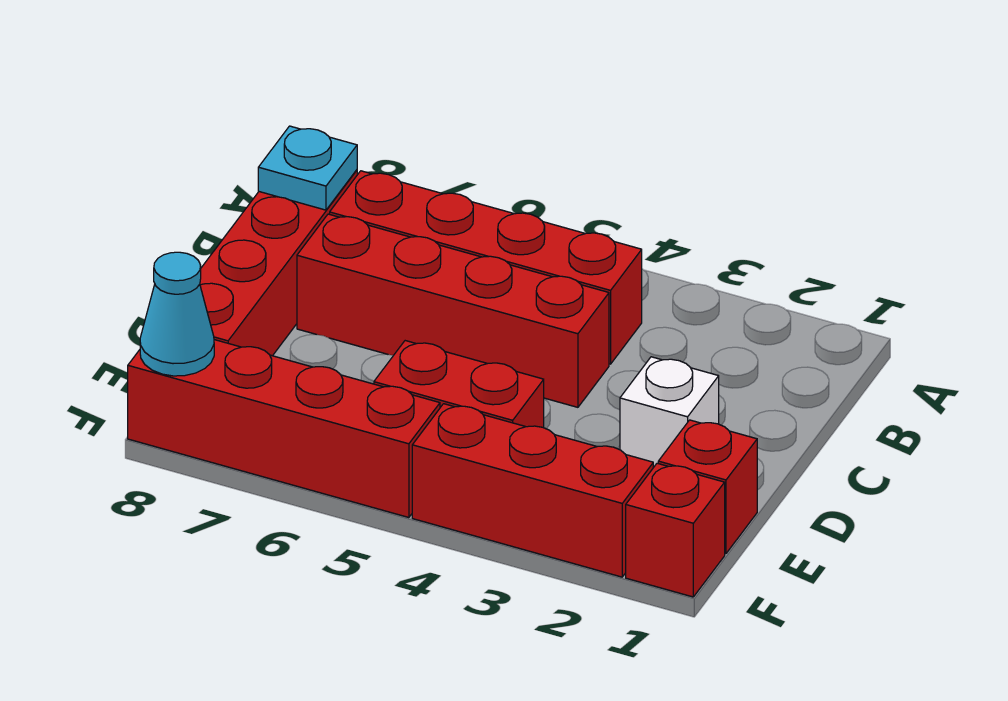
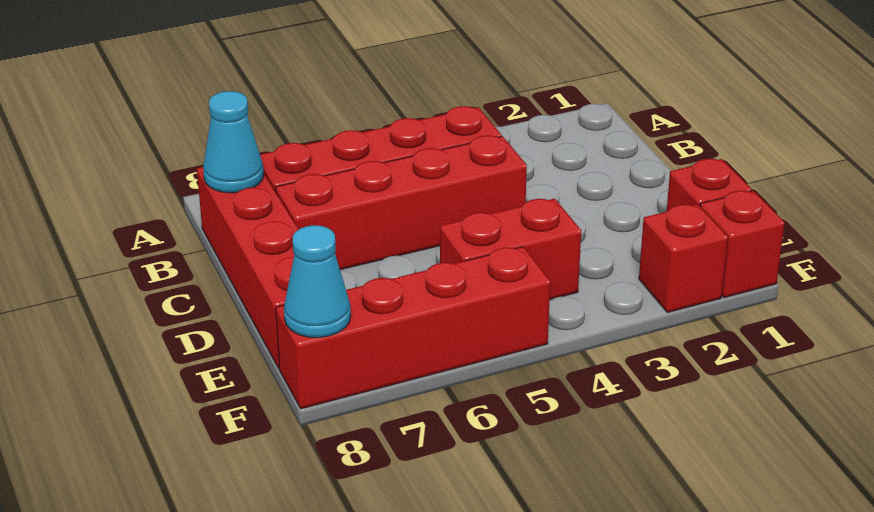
cyan 1x1 plate [258,126,357,210] -> cyan 1x1 cone [203,91,264,193]
white 1x1 brick [620,357,719,468] -> none
red 1x3 brick [412,404,653,577] -> red 1x1 brick [639,204,728,313]

